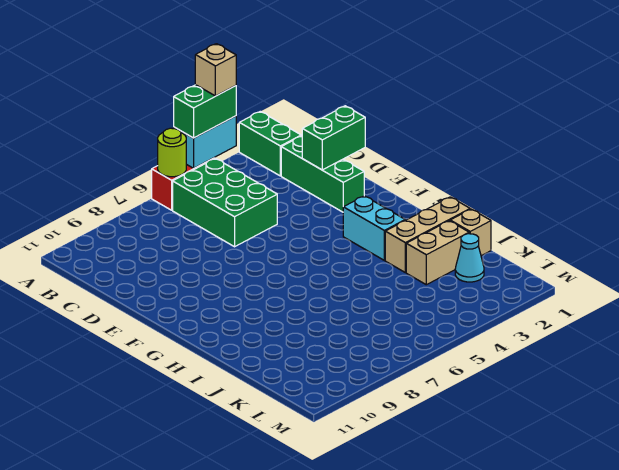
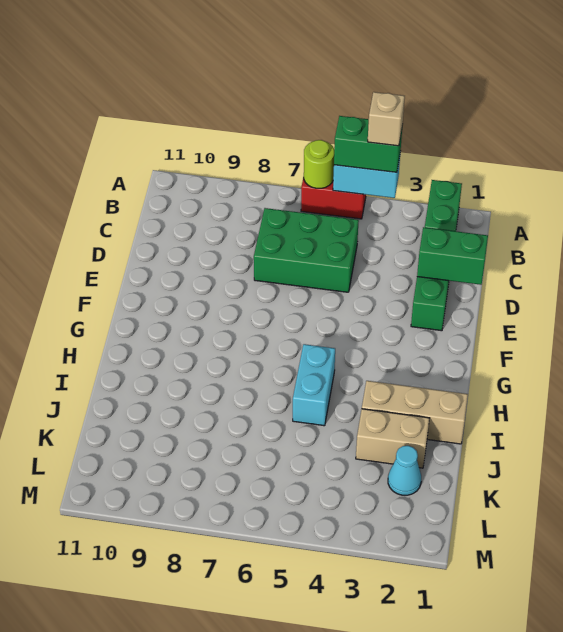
green 2x3 brick [173,158,277,247] -> green 2x3 brick turned to [254,208,359,292]
cyan 1x2 brick [343,196,405,260] -> cyan 1x2 brick moved to [293,344,335,426]
tan 1x1 brick [450,209,491,256] -> none

